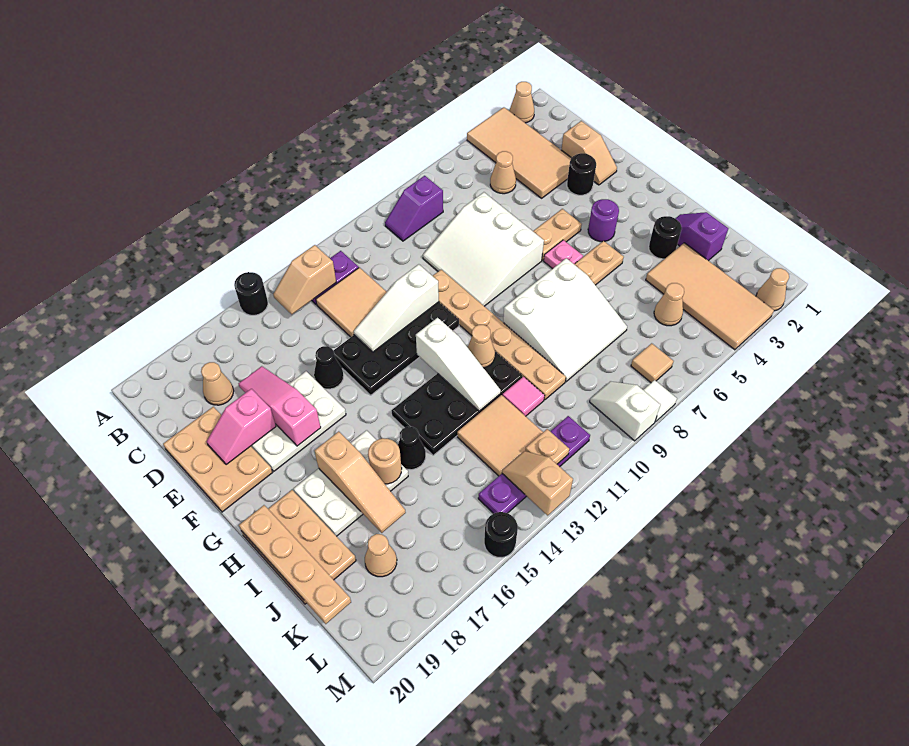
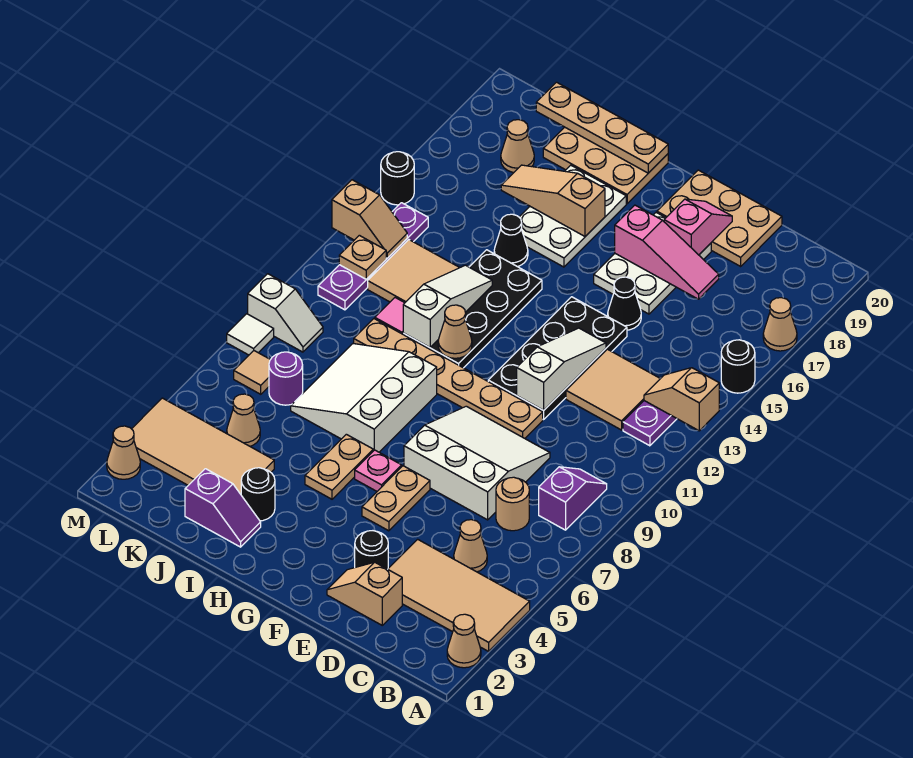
tan 1x2 slope [273,245,336,314] -> tan 1x2 slope turned to [644,368,719,431]
tan 1x1 cone [201,362,234,405] -> tan 1x1 cone moved to [763,298,797,351]
purple 1x1 round brick [588,199,619,242] -> purple 1x1 round brick moved to [269,352,303,405]
white 1x3 slope [416,318,501,411] -> white 1x3 slope turned to [403,265,492,347]
tan 1x1 round brick [368,438,402,484] -> tan 1x1 round brick moved to [496,477,529,531]

